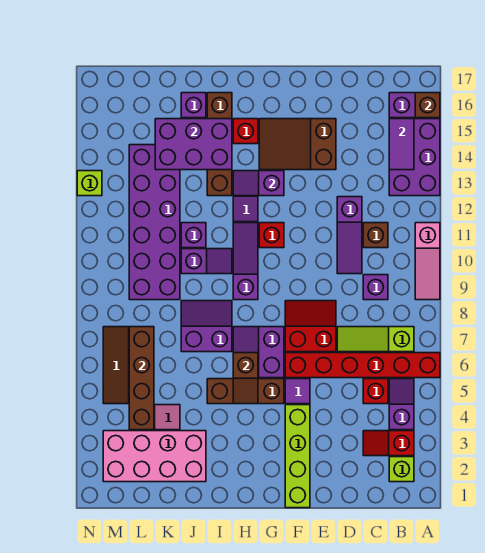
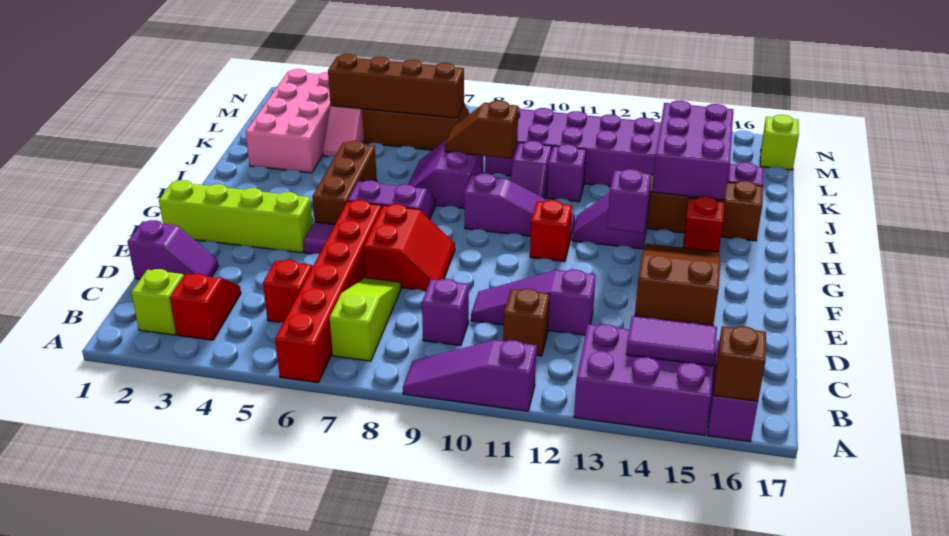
pink 1x3 slope [415,223,440,300] -> purple 1x3 slope [403,340,537,411]
purple 1x2 slope [389,379,414,430] -> purple 1x2 slope moved to [127,220,219,279]
brown 1x2 slope [233,353,258,404] -> brown 1x2 slope moved to [444,100,518,159]
purple 2x2 slope [181,301,232,352] -> purple 2x2 slope turned to [408,139,484,209]
lime 1x1 brick [77,171,102,196] -> lime 1x1 brick moved to [760,115,799,170]

